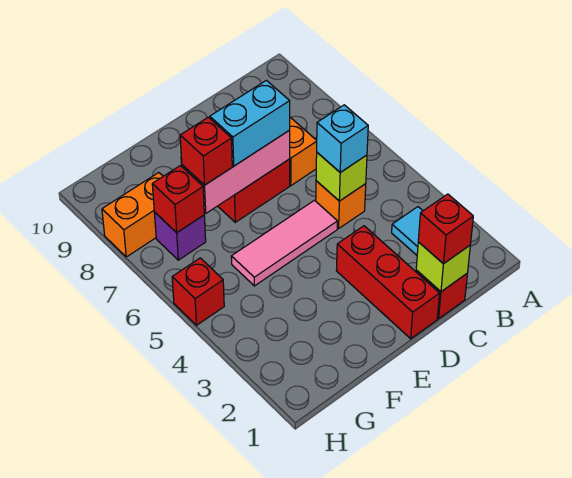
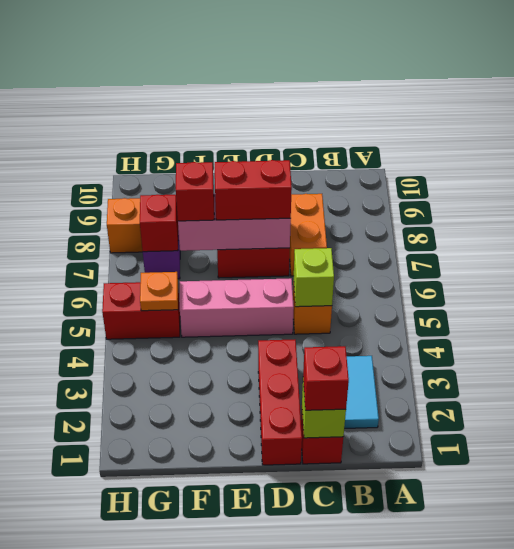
cyan 1x1 brick [317,105,368,172] -> none
pink 1x3 tile [231,200,338,286] -> pink 1x3 brick [180,278,294,337]
cyan 1x2 brick [210,80,290,166] -> red 1x2 brick [215,160,292,220]
none -> orange 1x1 plate [140,272,178,311]
red 1x1 brick [172,258,224,325] -> red 1x2 brick [102,282,180,339]

